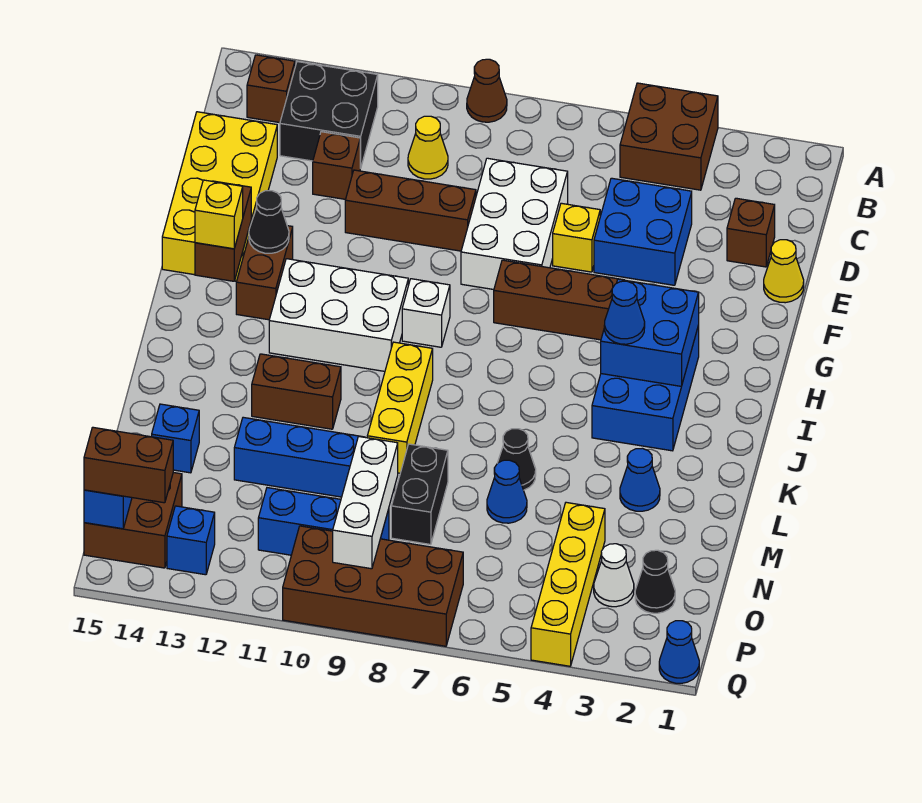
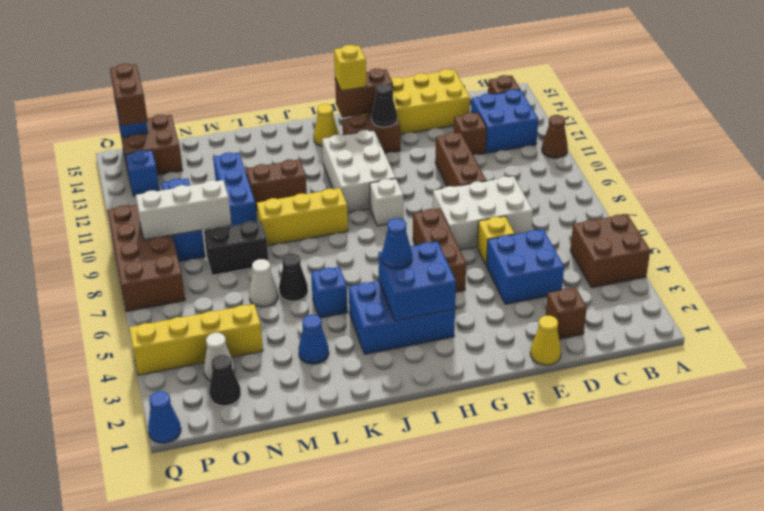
brown 1x1 cone [467,59,507,122] -> brown 1x1 cone moved to [542,115,568,158]
black 2x2 brick [280,62,378,168] -> blue 2x2 brick [471,90,538,153]
yellow 1x1 cone [408,116,448,179] -> yellow 1x1 cone moved to [314,104,339,146]
brown 1x2 brick [252,354,341,429] -> brown 1x2 brick turned to [246,159,307,210]
blue 1x1 cone [487,460,527,523] -> white 1x1 cone [249,259,278,307]
blue 1x1 brick [152,404,199,473] -> blue 1x1 brick moved to [311,267,348,318]

